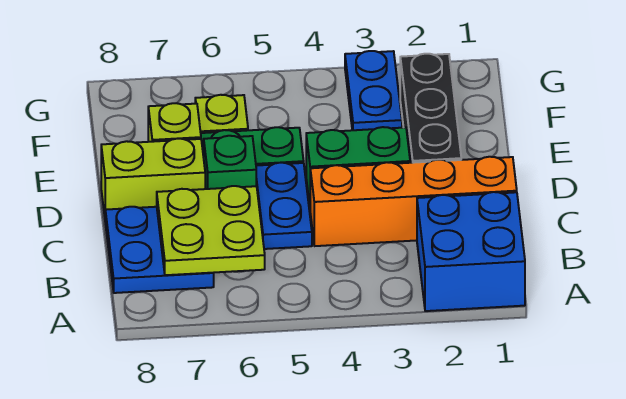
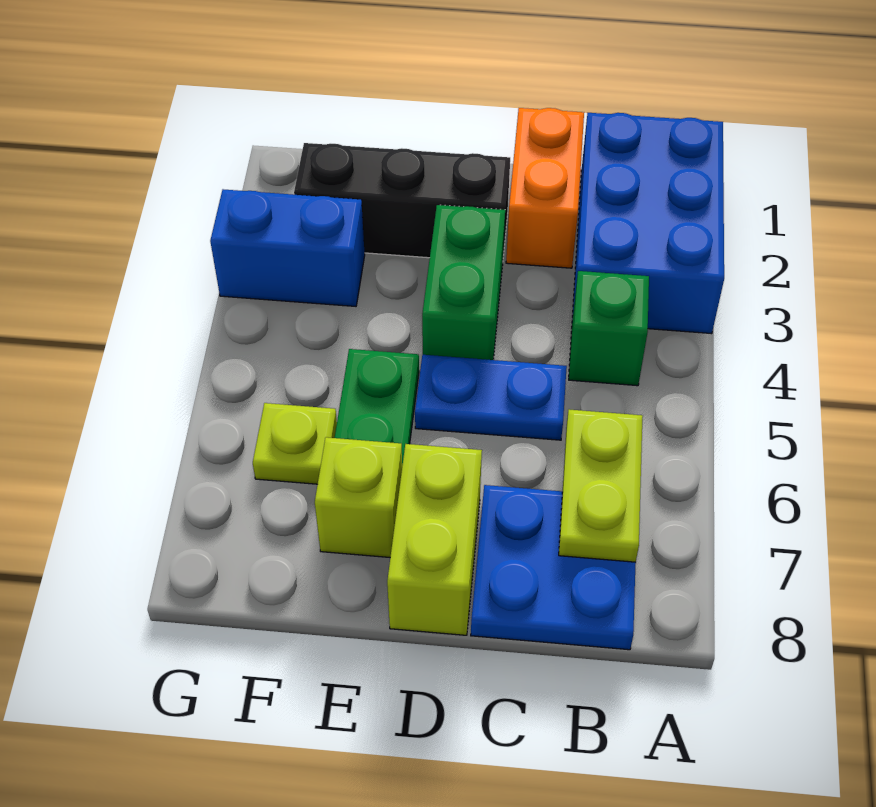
blue 2x2 brick [417,192,525,311] -> blue 2x3 brick [572,113,724,334]
lime 2x2 plate [157,186,265,275] -> lime 1x2 plate [559,409,643,562]
orange 1x4 brick [310,157,517,246] -> orange 1x2 brick [506,108,584,268]
green 1x1 brick [204,136,256,189] -> green 1x1 brick moved to [569,271,649,386]
blue 1x2 plate [345,51,402,130] -> blue 1x2 brick [210,189,365,306]

